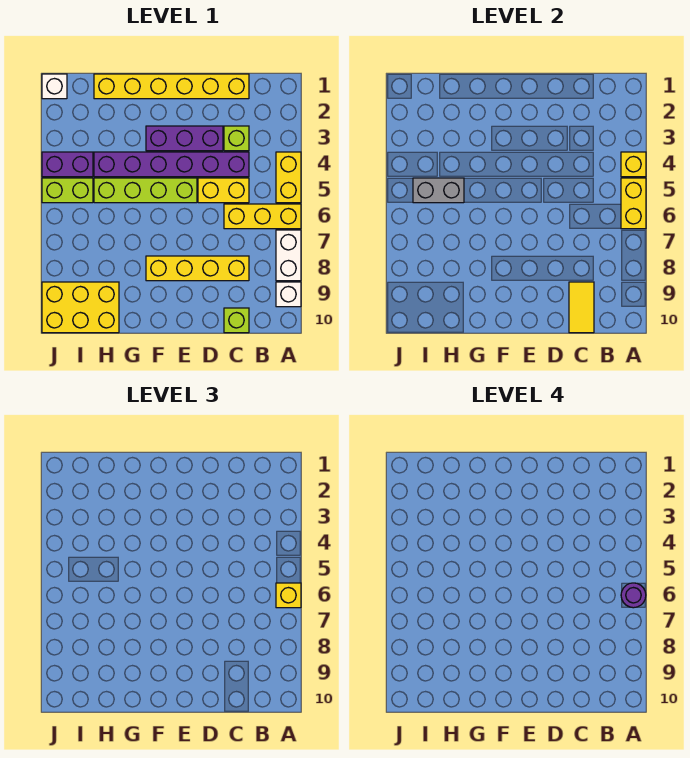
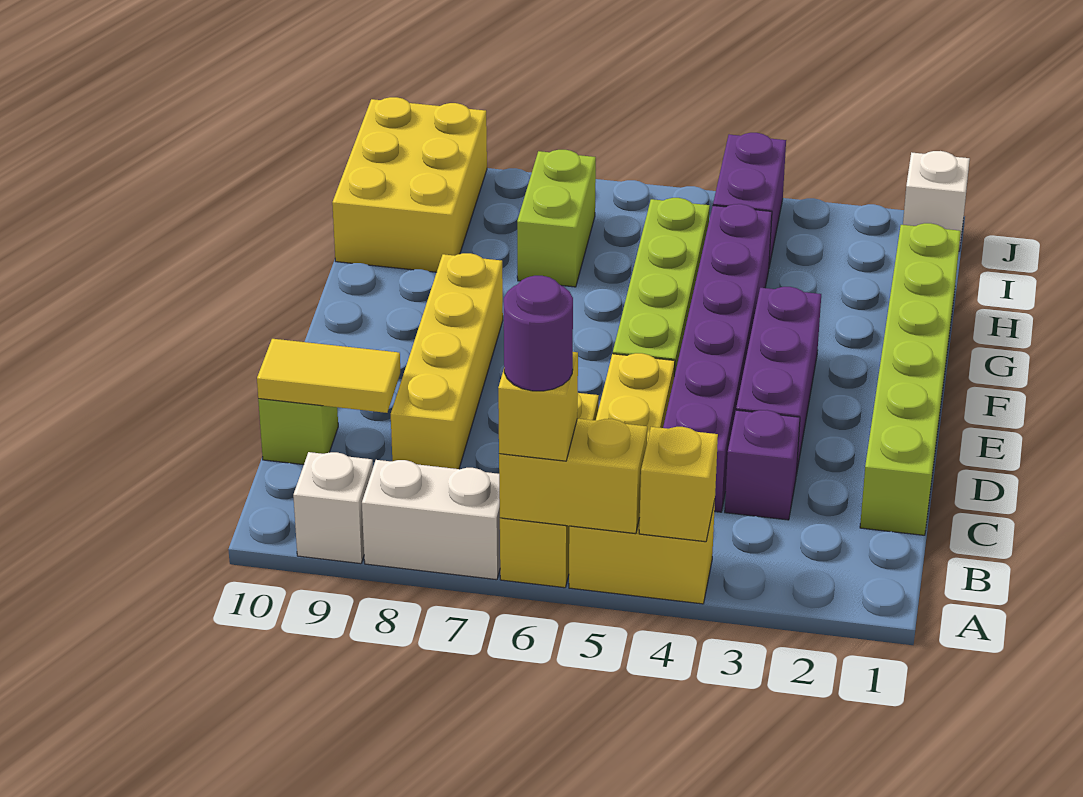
yellow 1x6 brick [94,74,249,99] -> lime 1x6 brick [860,223,961,535]
lime 1x1 brick [224,126,249,151] -> purple 1x1 brick [725,410,800,520]
grey 1x2 brick [413,178,464,203] -> none
lime 1x2 brick [42,178,93,203] -> lime 1x2 brick moved to [517,150,596,287]

